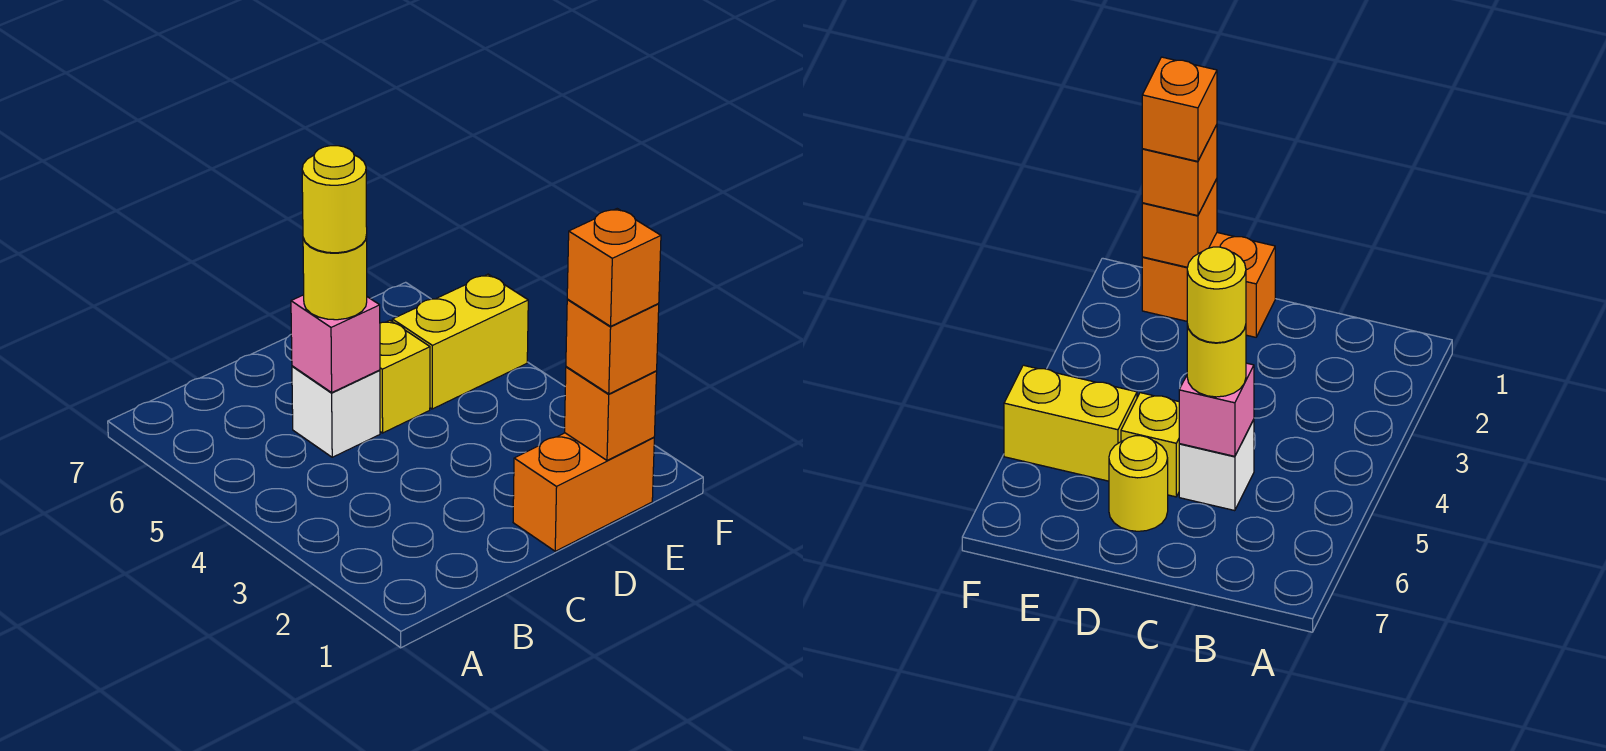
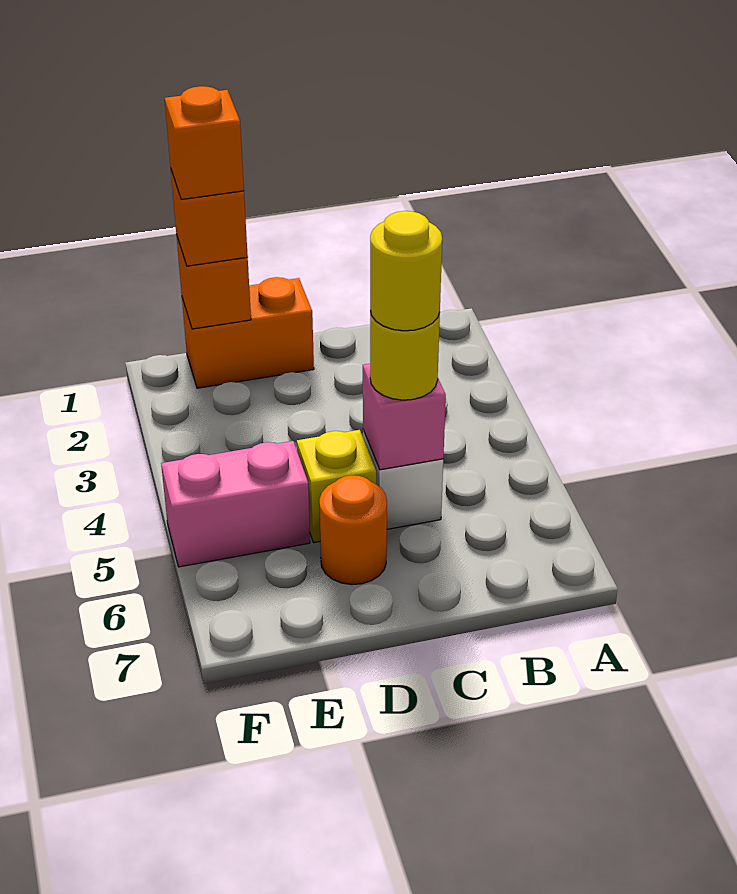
yellow 1x1 round brick [1109,436,1168,531] -> orange 1x1 round brick [319,475,387,585]
yellow 1x2 brick [392,274,528,409] -> pink 1x2 brick [161,441,310,567]

